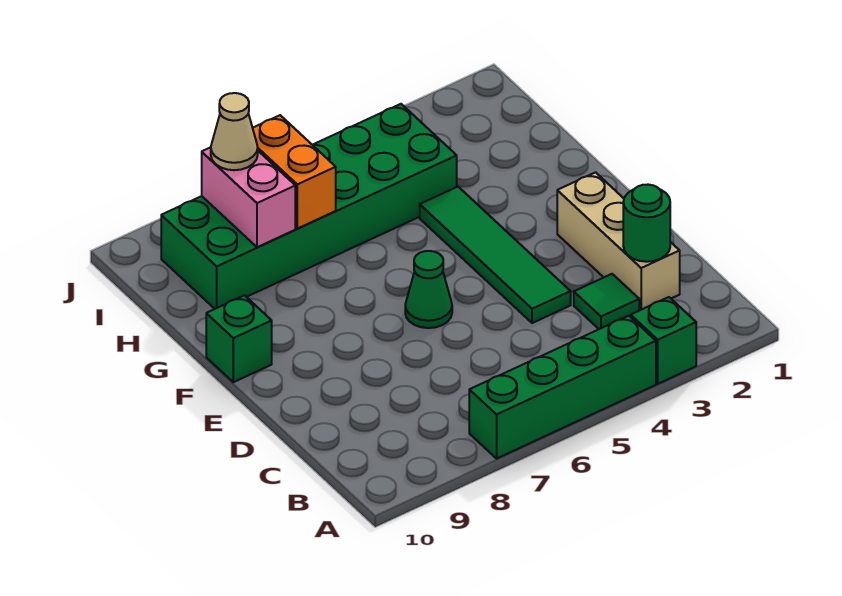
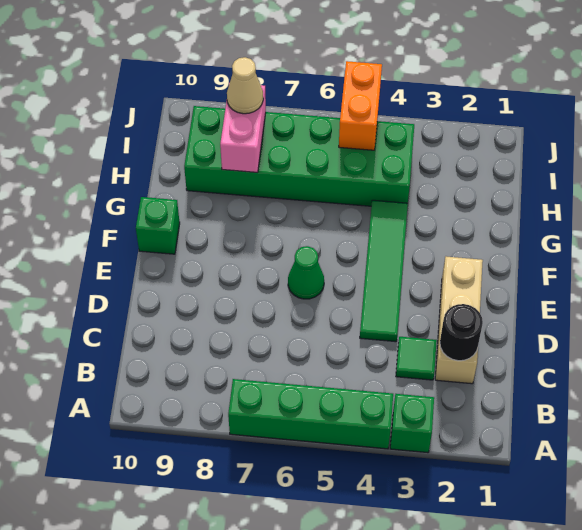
green 1x1 round brick [623,185,670,262] -> black 1x1 round brick [440,304,483,361]
orange 1x2 brick [253,115,336,229] -> orange 1x2 brick moved to [339,61,382,150]

